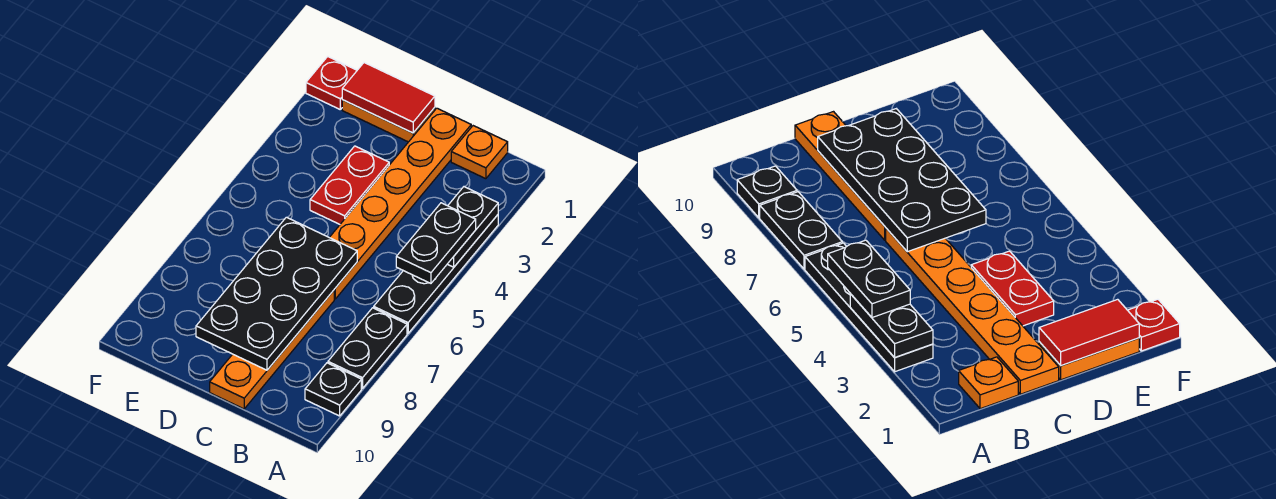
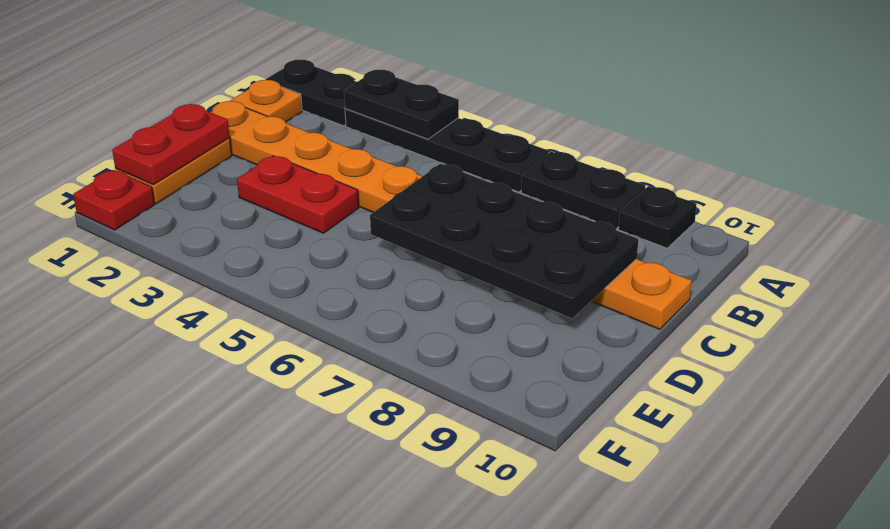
black 1x2 plate [396,203,476,283] -> black 1x2 plate moved to [266,60,356,126]
red 1x2 tile [342,63,435,133] -> red 1x2 plate [112,104,230,185]

